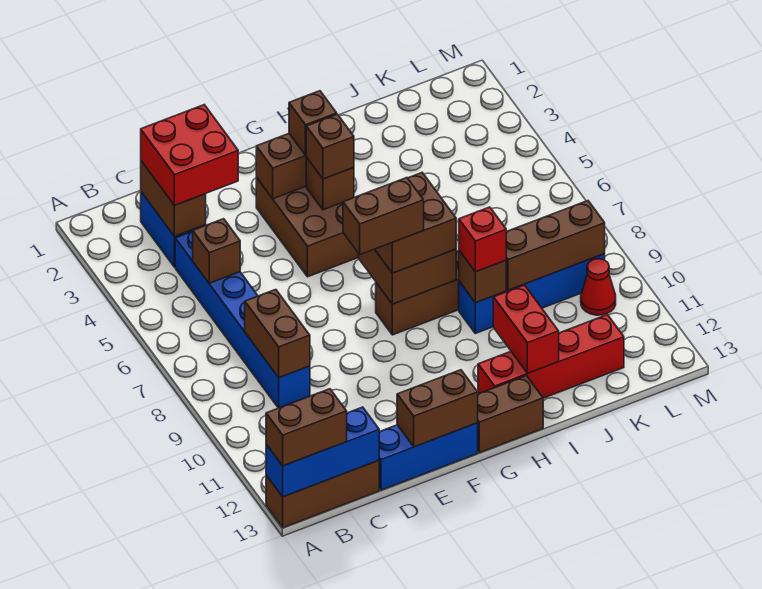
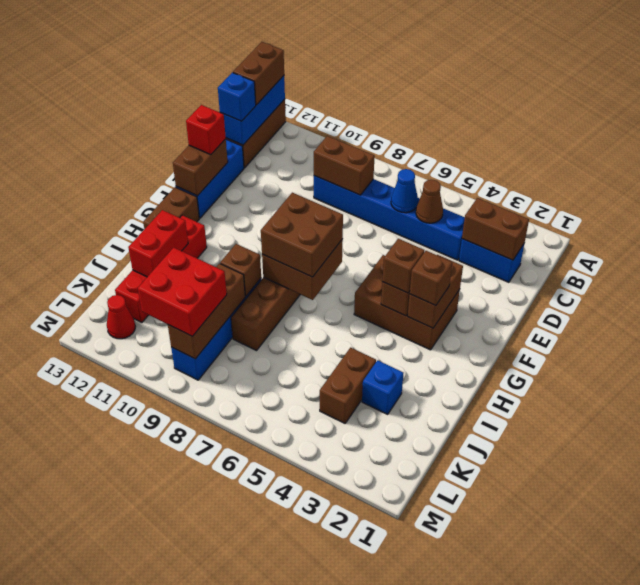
red 2x2 brick [141,105,238,205] -> red 2x2 brick moved to [138,247,227,337]
brown 1x1 brick [192,219,240,283] -> brown 1x1 cone [416,180,443,223]
none -> blue 1x1 cone [391,169,418,213]
none -> blue 1x1 brick [218,73,256,121]
brown 1x2 brick [343,178,424,254] -> brown 1x2 brick moved to [320,348,376,423]
red 1x1 brick [459,207,506,272] -> red 1x1 brick moved to [186,105,226,155]
red 1x2 brick [493,285,559,373] -> red 1x2 brick turned to [128,210,188,277]
none -> blue 1x1 brick [362,360,403,414]
red 1x1 cone [581,259,616,315] -> red 1x1 cone moved to [107,295,136,339]

